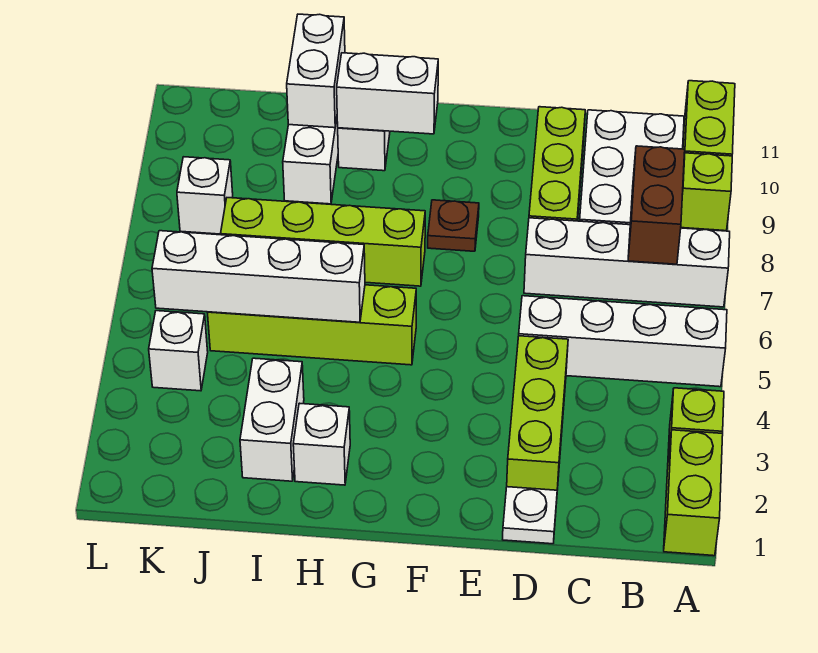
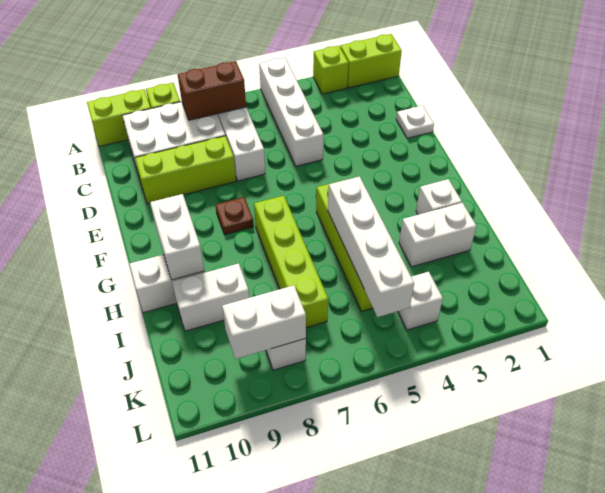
lime 1x3 brick [507,336,568,490] -> none
white 1x2 brick [287,14,345,128] -> white 1x2 brick moved to [222,285,306,359]

